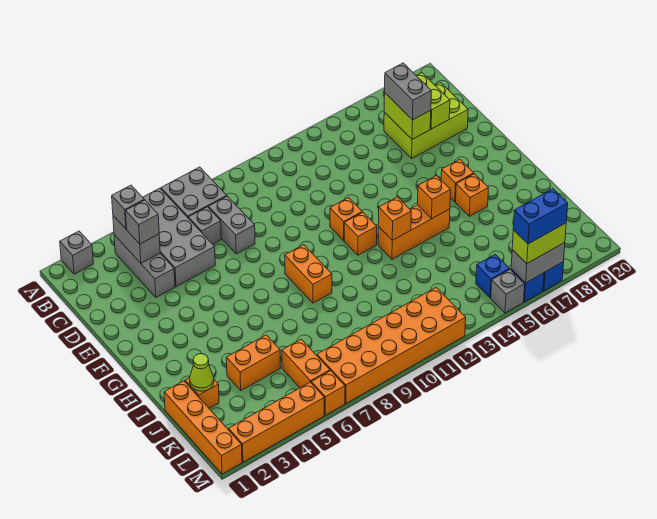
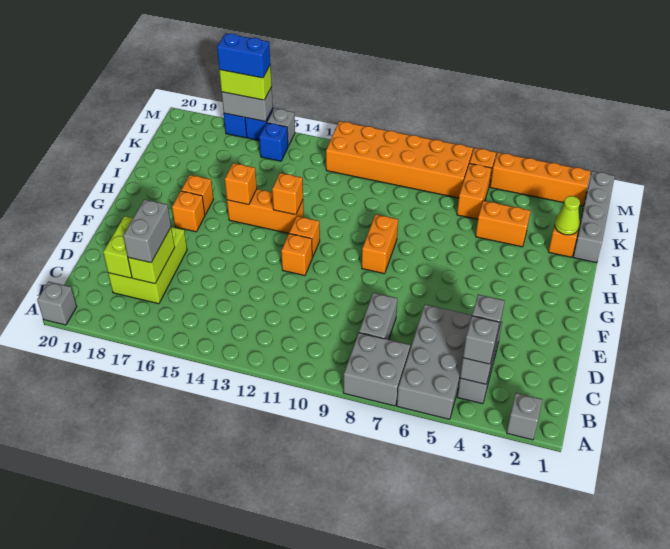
grey 1x1 brick [188,207,221,244] -> grey 1x1 brick moved to [37,282,77,325]
lime 2x3 brick [384,82,468,158] -> lime 2x3 brick turned to [108,227,187,304]
orange 1x4 brick [164,381,242,474] -> grey 1x4 brick [573,171,615,263]

